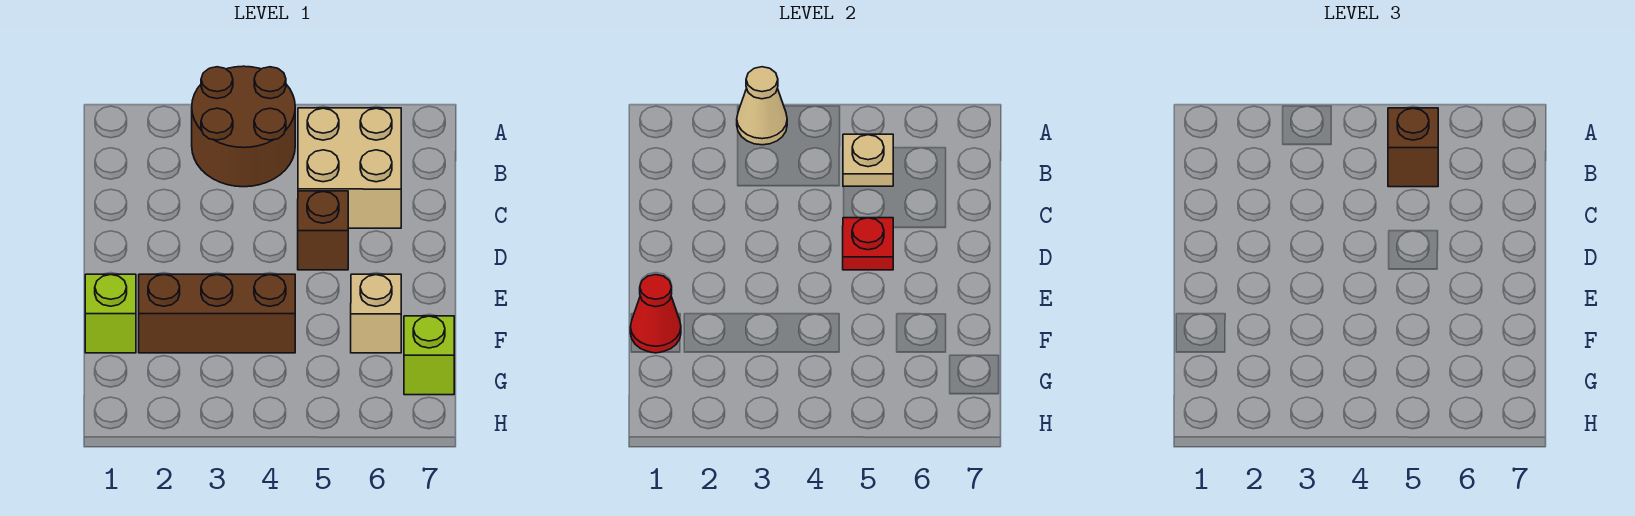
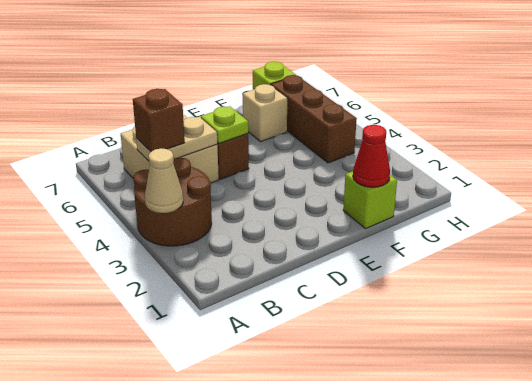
tan 1x1 plate [843,134,893,187] -> tan 1x2 plate [136,117,217,161]
red 1x1 plate [843,218,894,270] -> lime 1x1 plate [201,106,248,144]
brown 1x3 brick [139,274,295,353] -> brown 1x3 brick moved to [271,75,357,163]

